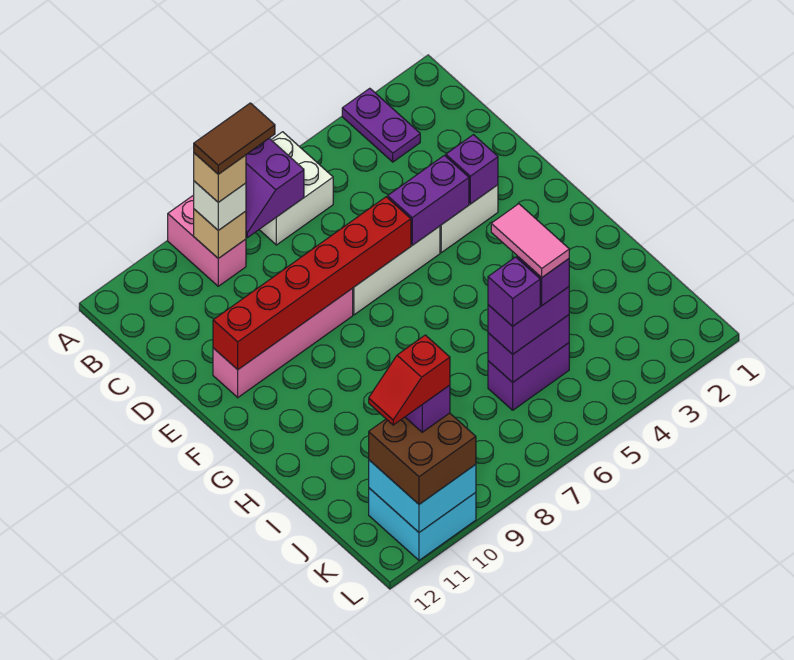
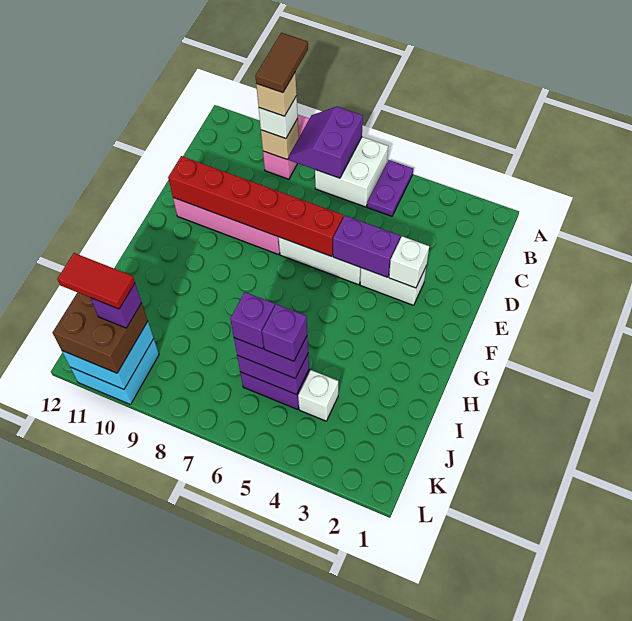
purple 1x2 plate [342,88,420,162] -> purple 1x2 plate moved to [367,160,413,216]
brown 1x2 tile [194,103,275,174] -> brown 1x2 tile turned to [255,33,308,93]
purple 1x1 brick [446,135,498,204] -> white 1x1 brick [389,236,429,288]
pink 1x2 tile [491,204,569,278] -> none
none -> white 1x1 brick [298,370,338,421]
red 1x2 slope [369,335,450,425] -> red 1x2 tile [57,253,135,309]

